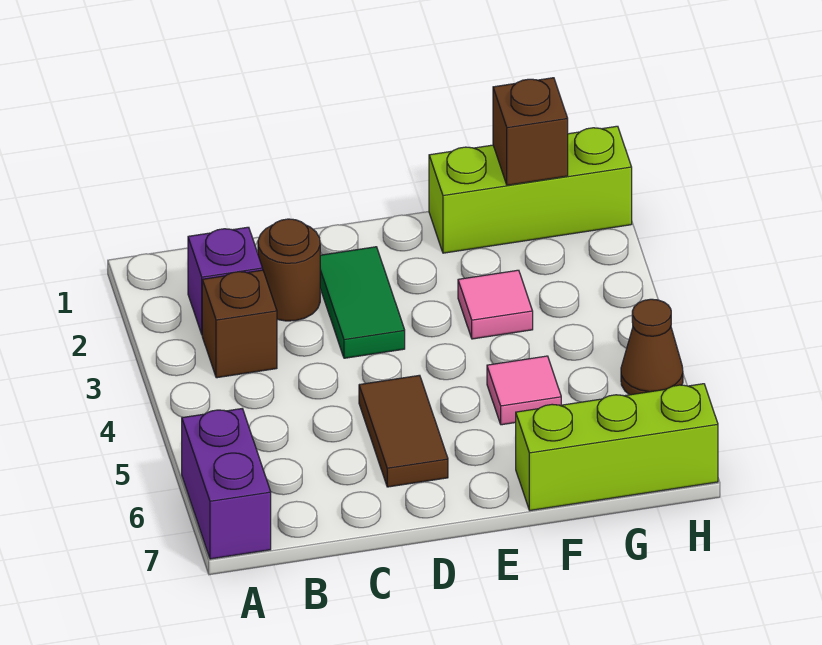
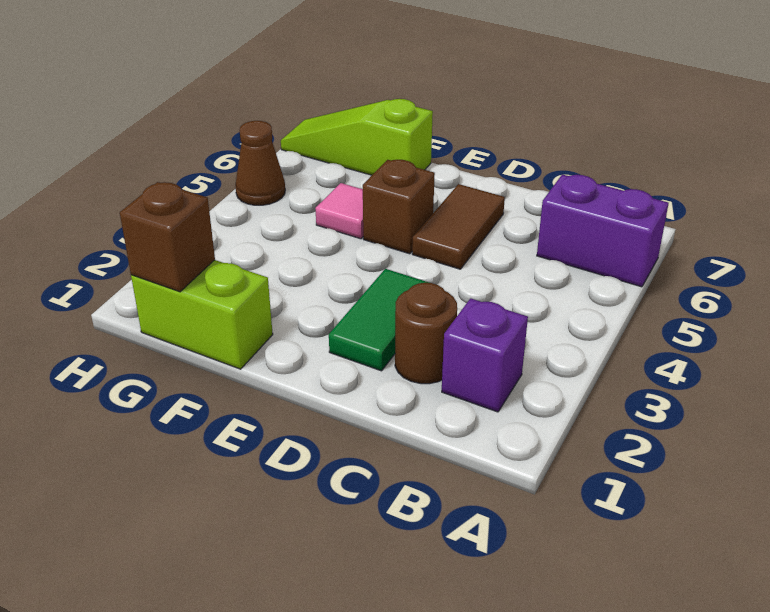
purple 1x2 brick [182,409,271,559] -> purple 1x2 brick turned to [537,175,669,287]
brown 1x1 brick [202,270,277,378] -> brown 1x1 brick moved to [363,160,435,254]
lime 1x3 brick [429,126,632,253] -> lime 1x2 brick [131,260,273,369]
pink 1x1 tile [458,270,533,339] -> none
lime 1x3 brick [516,384,718,510] -> lime 1x3 slope [281,99,433,175]

